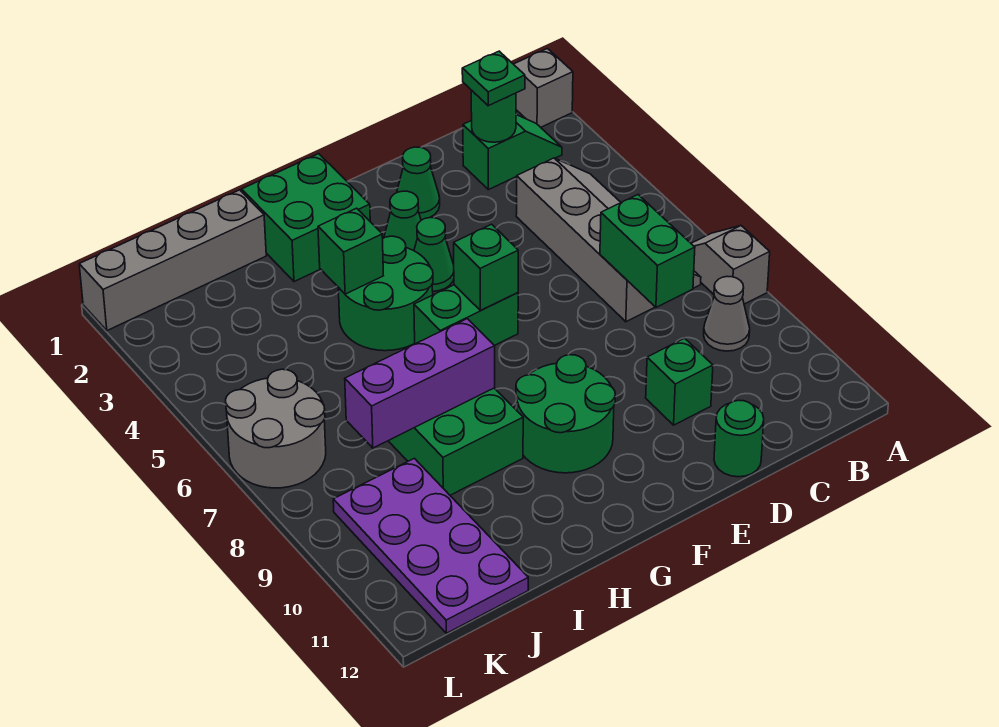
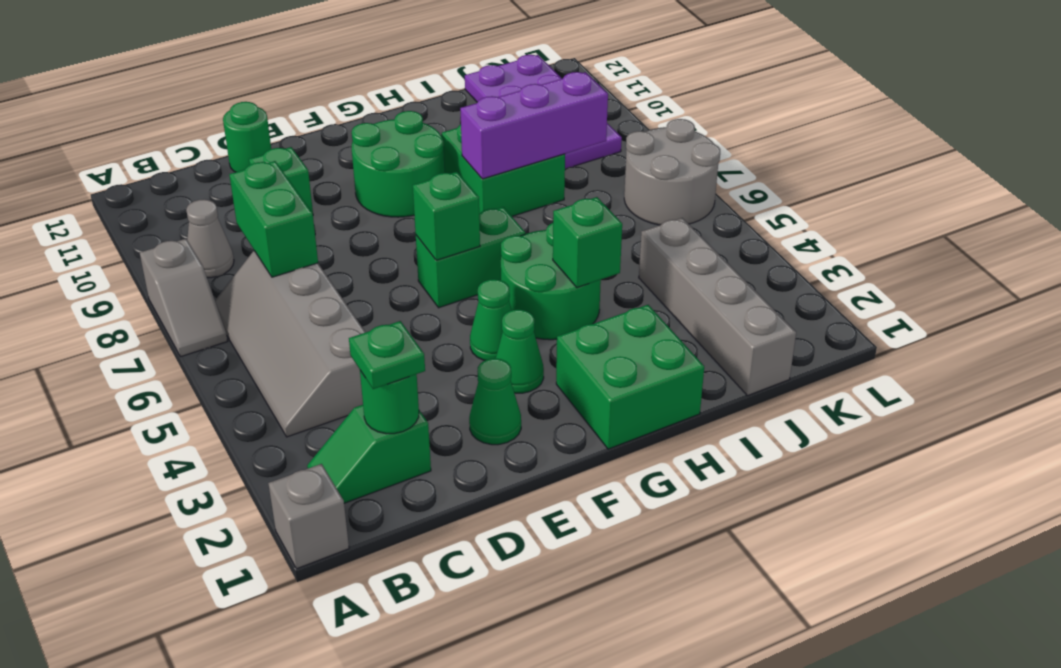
grey 1x4 brick [79,190,266,331] -> grey 1x4 brick turned to [639,218,796,396]

